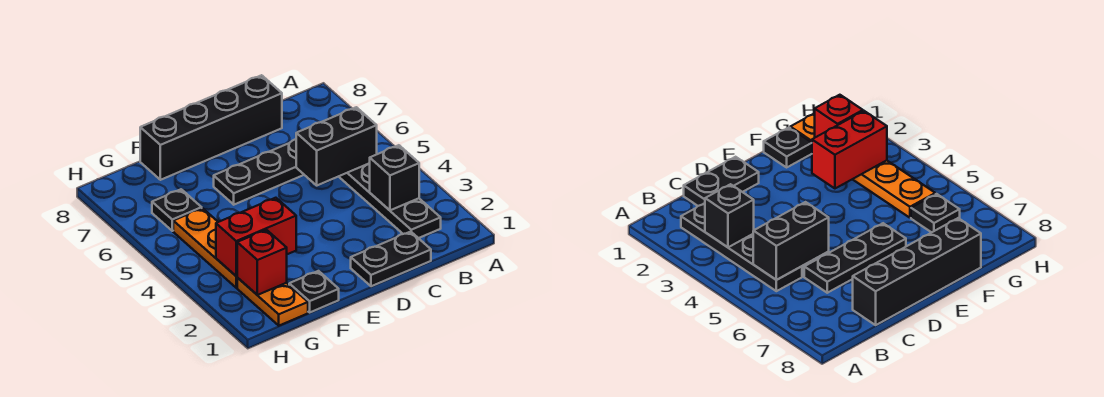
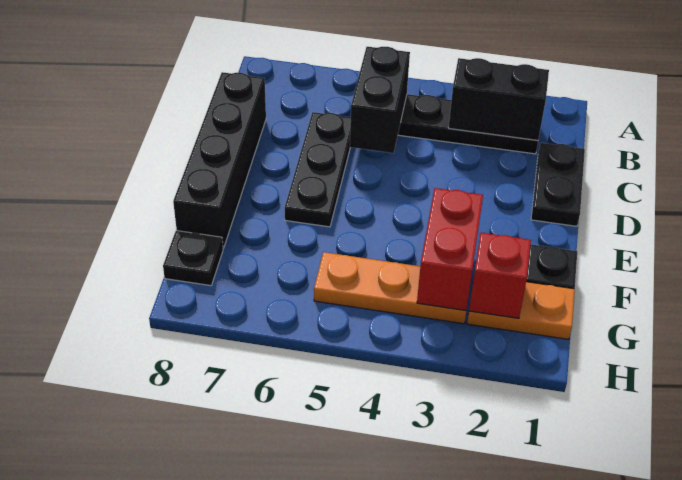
black 1x1 brick [370,145,419,210] -> black 1x2 brick [449,58,549,140]
black 1x1 plate [152,189,202,231] -> black 1x1 plate moved to [163,231,223,286]

